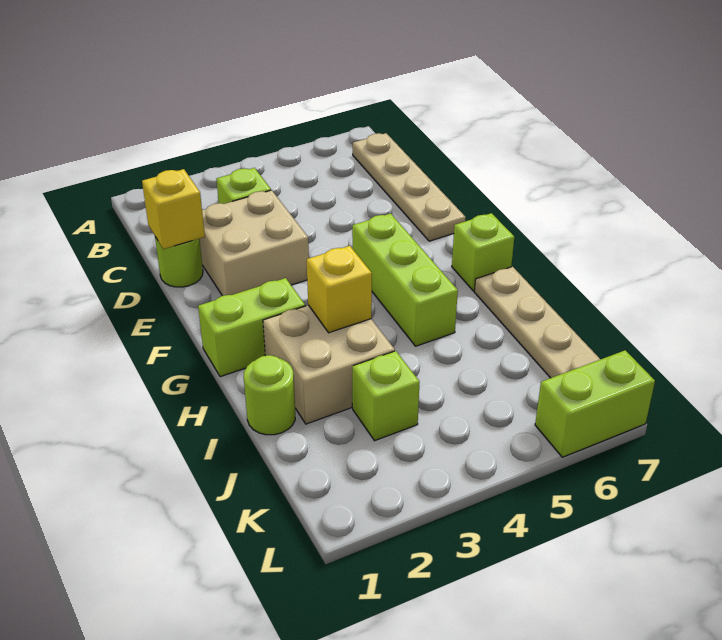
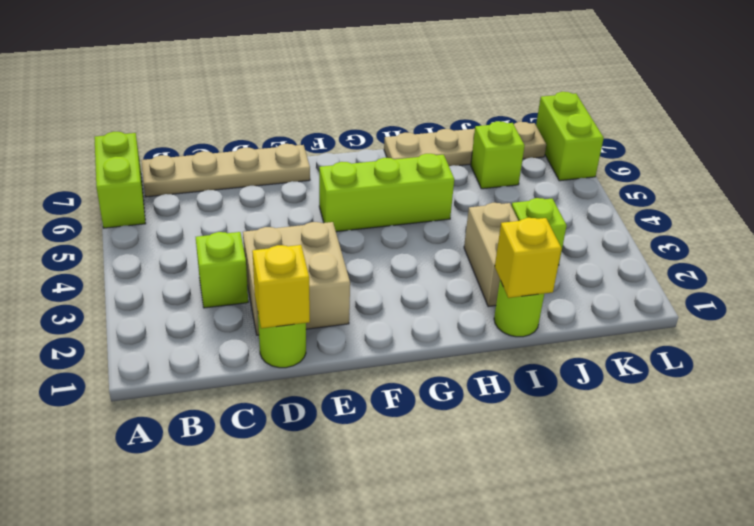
lime 1x2 brick [198,278,305,377] -> lime 1x2 brick moved to [94,132,146,228]
lime 1x1 brick [452,213,514,291] -> lime 1x1 brick moved to [471,121,525,189]
tan 2x2 brick [263,305,395,424] -> tan 1x2 brick [464,203,518,307]
yellow 1x1 brick [307,246,372,333] -> yellow 1x1 brick moved to [495,218,562,298]

